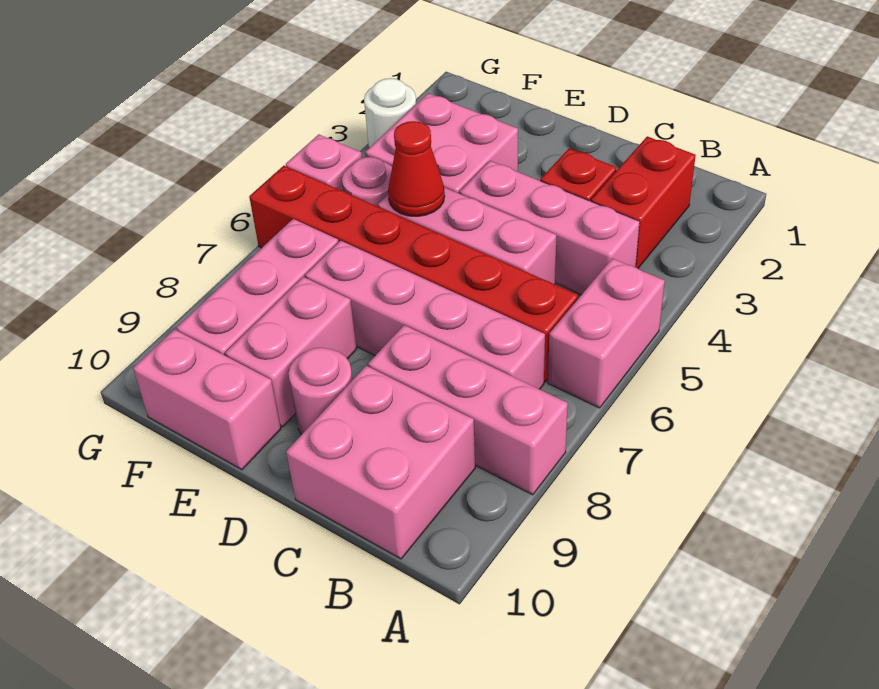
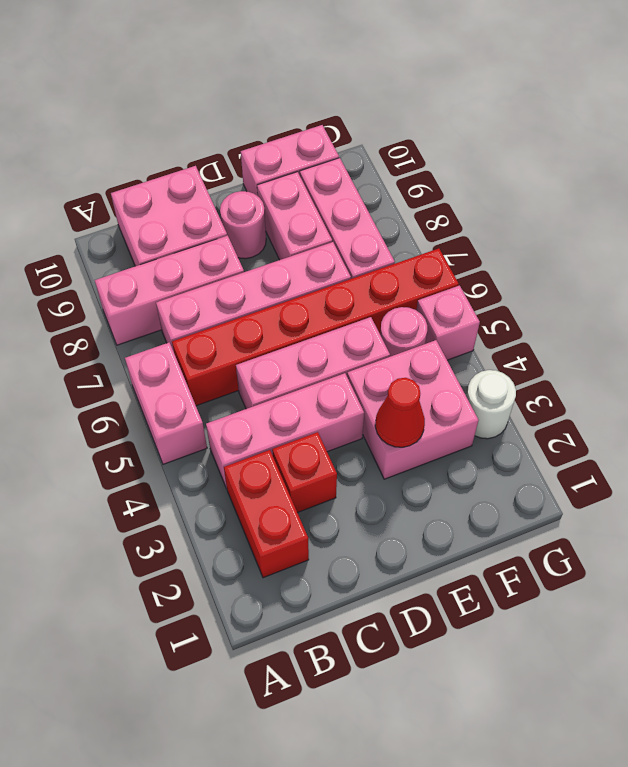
red 1x1 cone [388,121,445,216] -> red 1x1 cone moved to [375,378,425,447]

